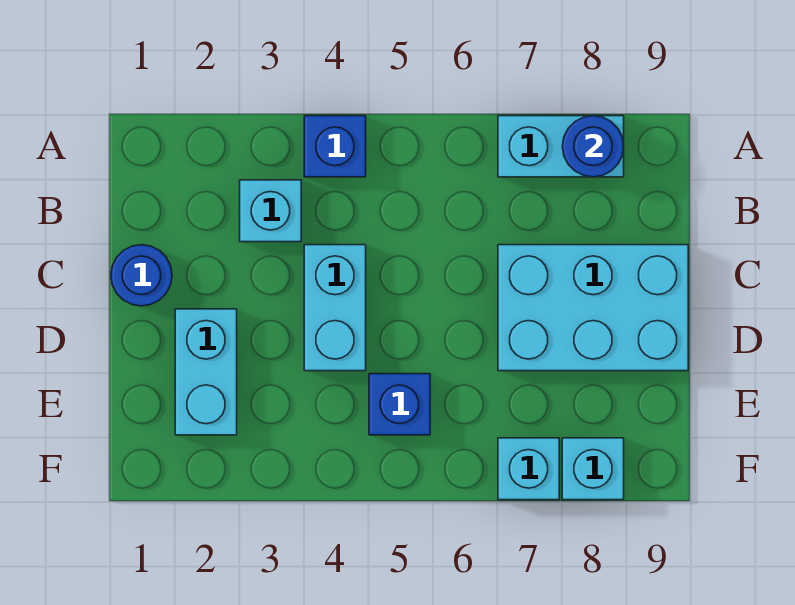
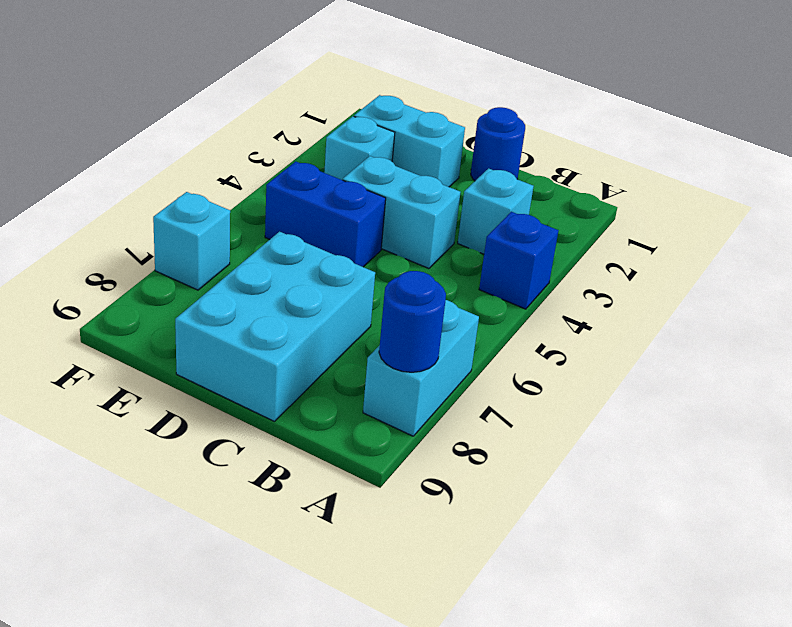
blue 1x1 brick [369,374,430,435] -> blue 1x2 brick [265,162,386,267]
cyan 1x1 brick [562,438,624,500] -> cyan 1x1 brick moved to [324,116,395,180]

